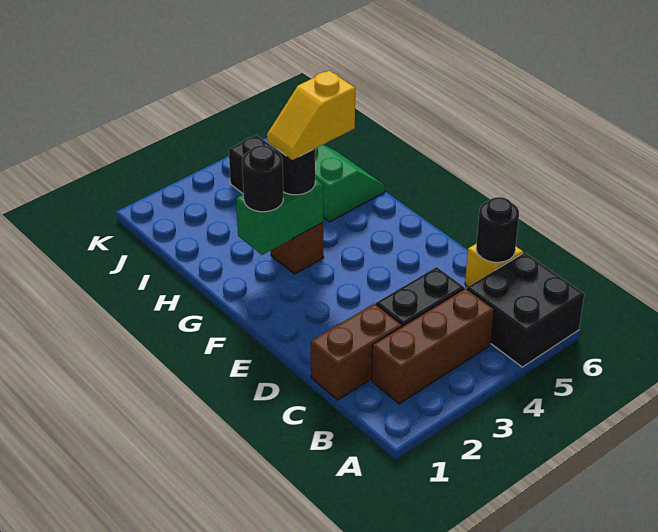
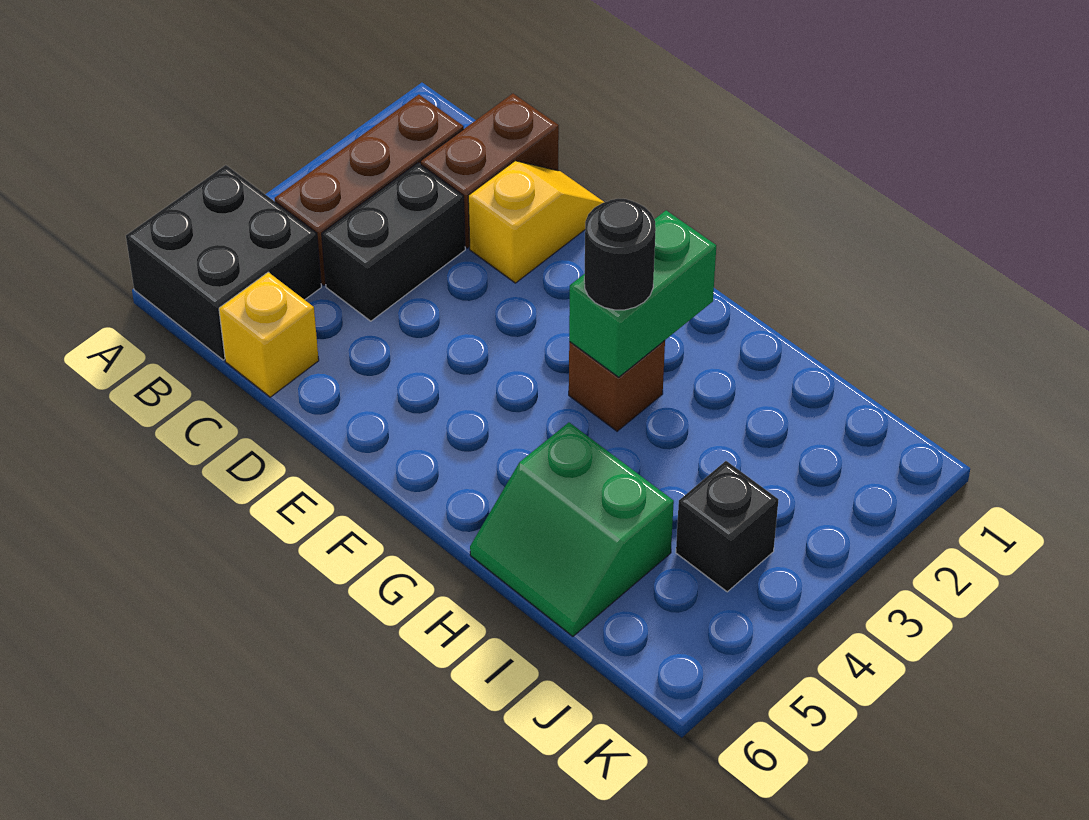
black 1x1 round brick [476,197,519,262] -> none
black 1x1 round brick [242,145,283,212] -> none
yellow 1x2 slope [267,71,355,160] -> yellow 1x2 slope moved to [468,161,604,283]

